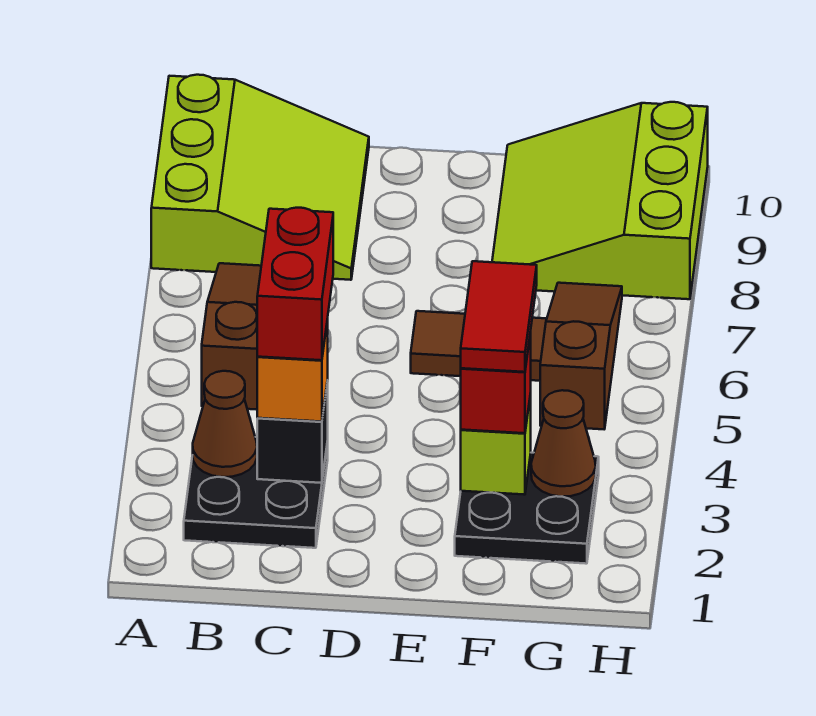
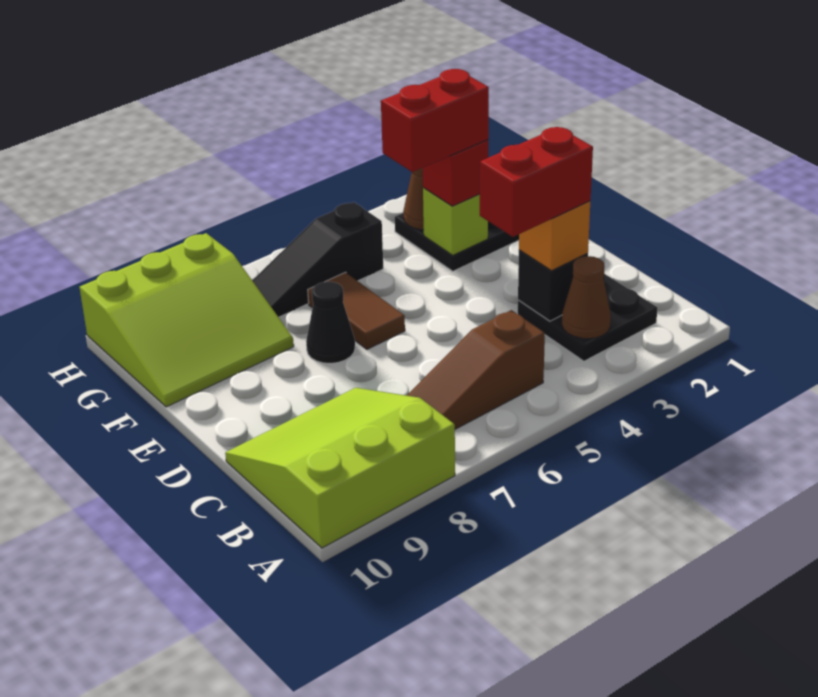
none -> black 1x1 cone [306,282,355,363]
red 1x2 tile [461,261,537,372] -> red 1x2 brick [381,69,489,172]
brown 1x3 slope [540,283,622,429] -> black 1x3 slope [252,202,383,317]

